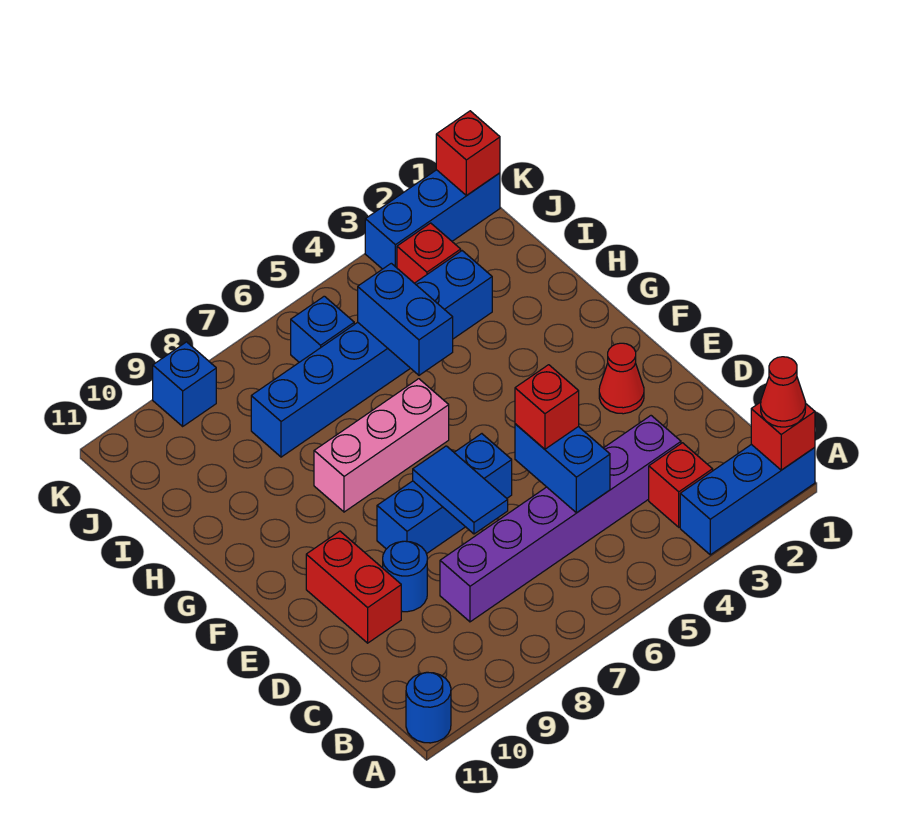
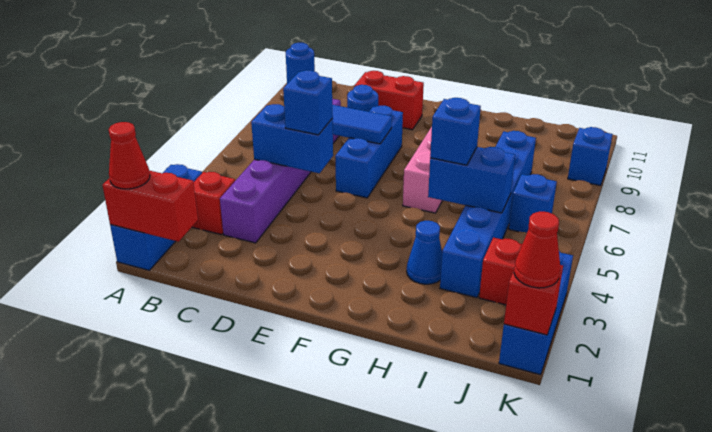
red 1x1 brick [751,402,815,470] -> red 1x2 brick [102,171,198,242]
red 1x1 brick [515,365,579,449] -> blue 1x1 brick [283,70,333,135]
red 1x1 cone [599,343,644,414] -> red 1x1 cone moved to [514,212,560,288]
none -> blue 1x1 cone [407,221,442,284]
none -> blue 1x1 brick [430,98,481,165]

